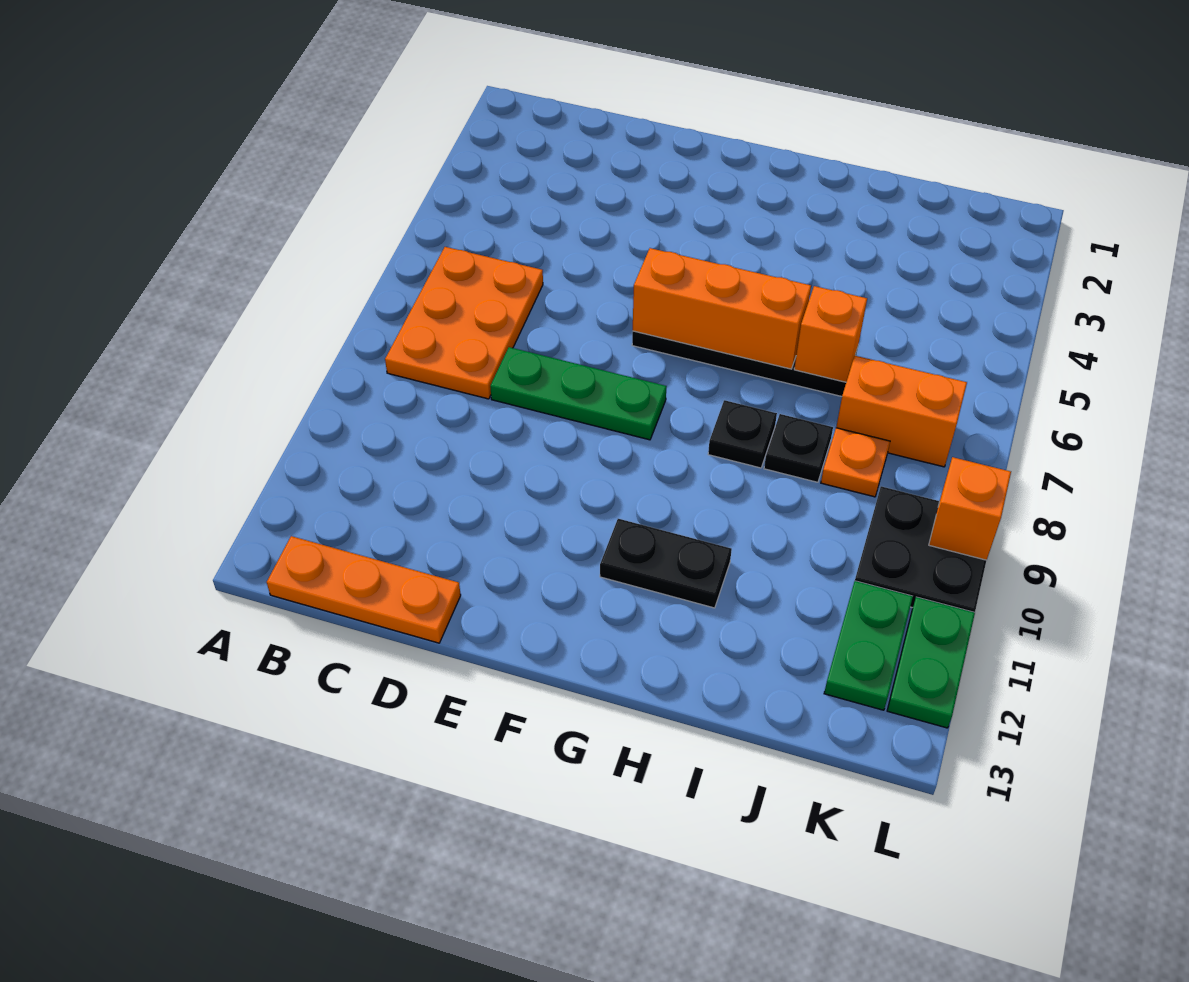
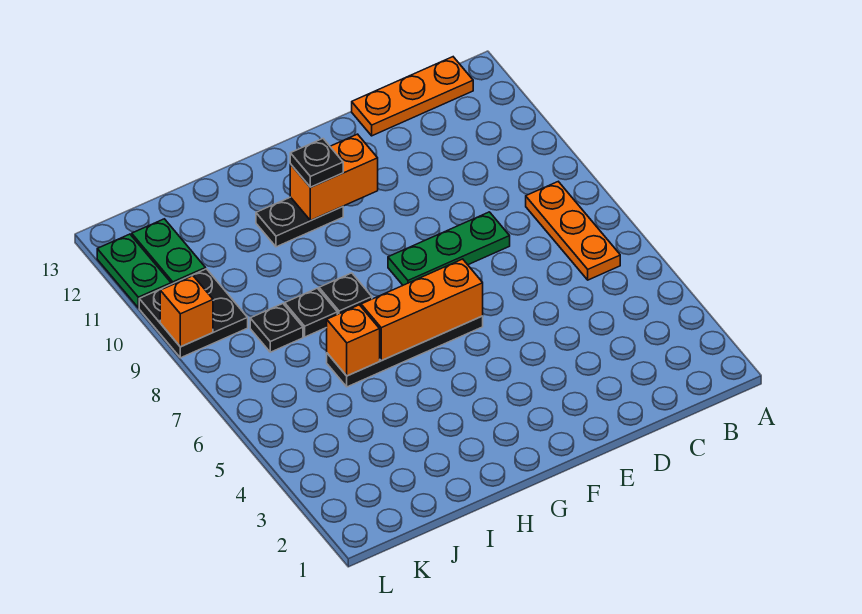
orange 2x3 plate [385,247,543,399] -> orange 1x3 plate [526,182,620,280]
none -> black 1x1 plate [290,139,343,187]
orange 1x2 brick [836,356,967,467] -> orange 1x2 brick moved to [290,134,378,220]
orange 1x1 plate [821,428,890,497] -> black 1x1 plate [250,304,303,352]

